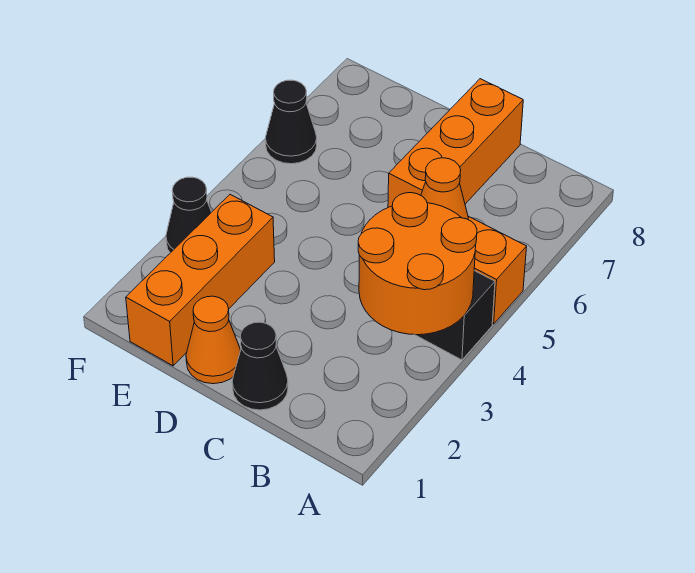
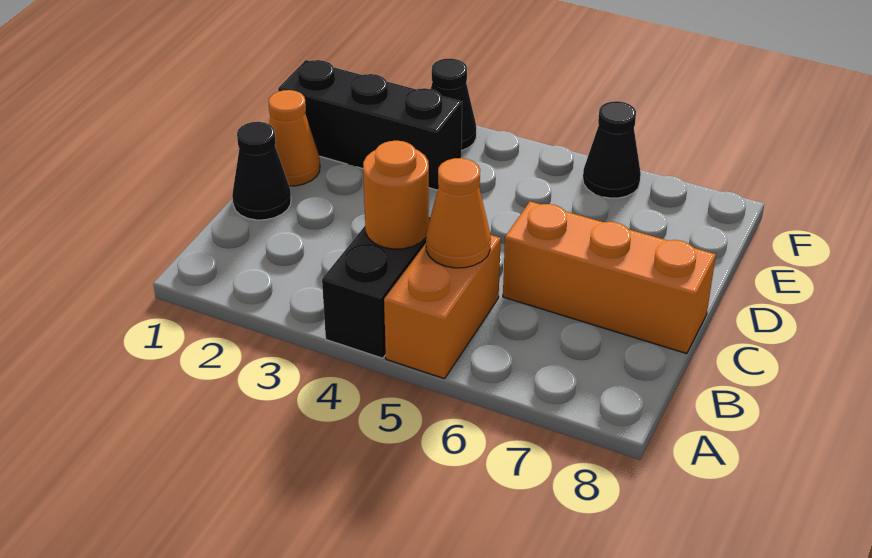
orange 2x2 round brick [358,193,477,335] -> orange 1x1 round brick [363,141,429,249]
orange 1x3 brick [126,195,275,366] -> black 1x3 brick [278,60,462,190]

